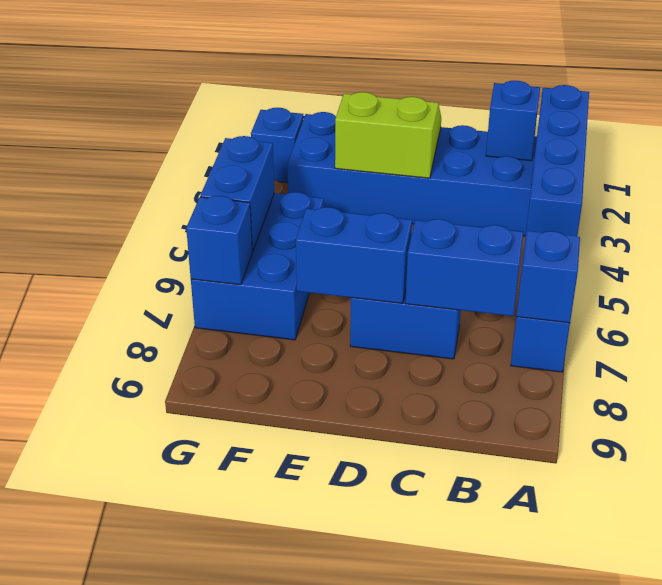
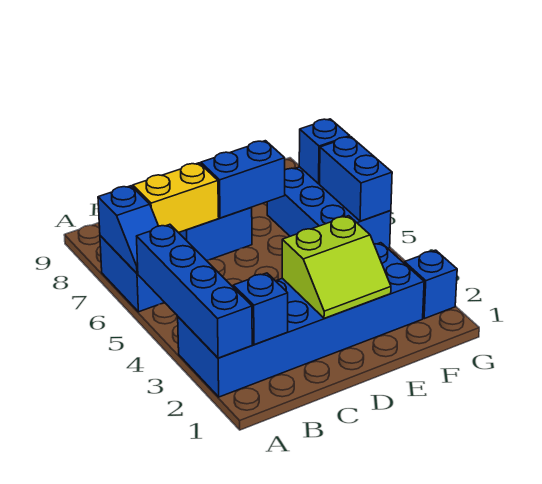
blue 1x2 brick [405,219,523,316] -> yellow 1x2 brick [133,163,219,233]

